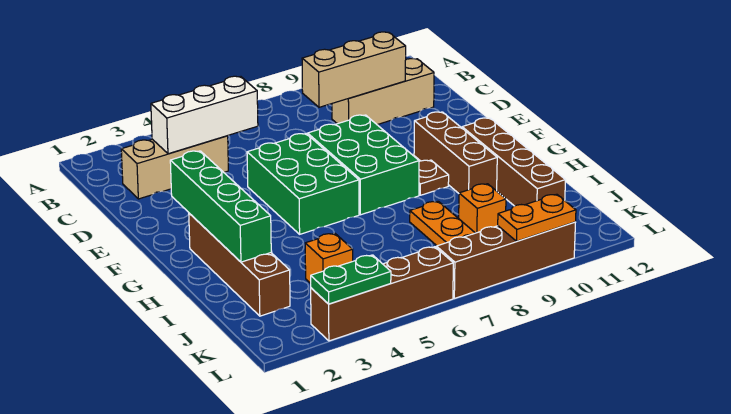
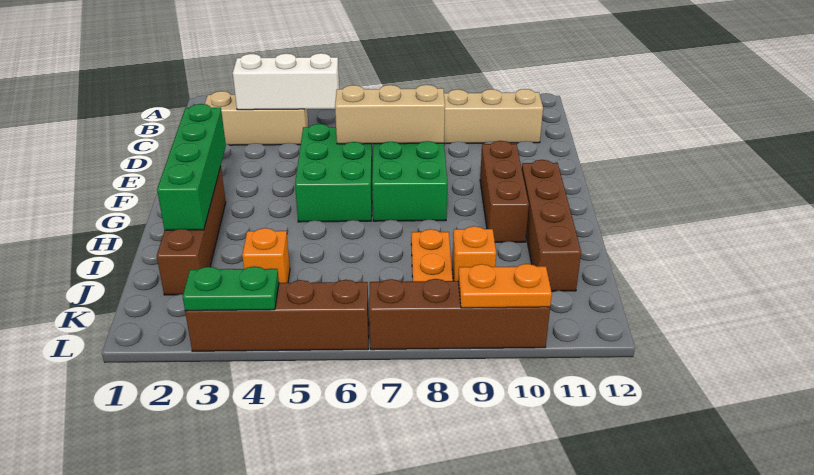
tan 1x3 brick [302,32,406,107] -> tan 1x3 brick moved to [335,85,445,144]
brown 1x1 plate [419,160,449,195] -> none

